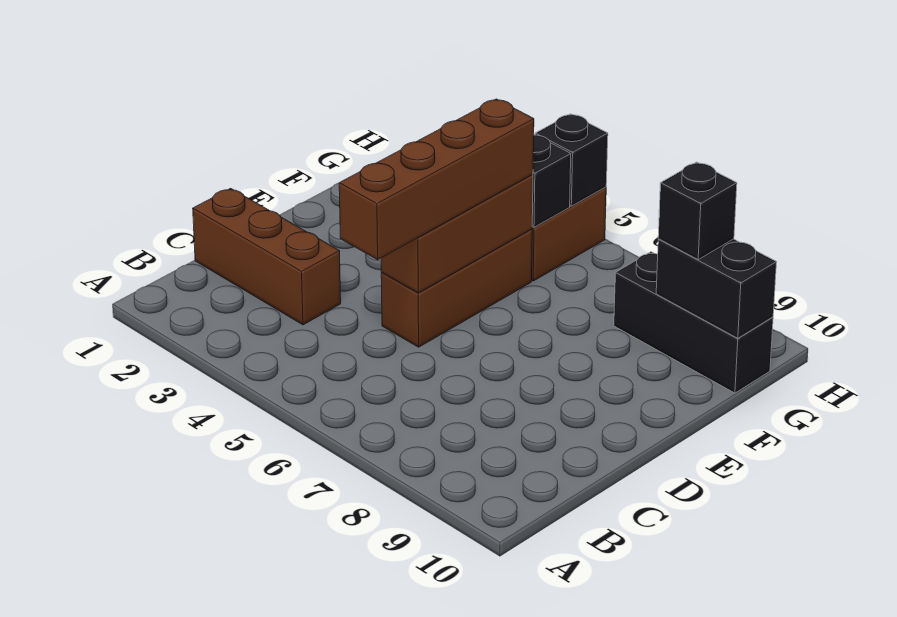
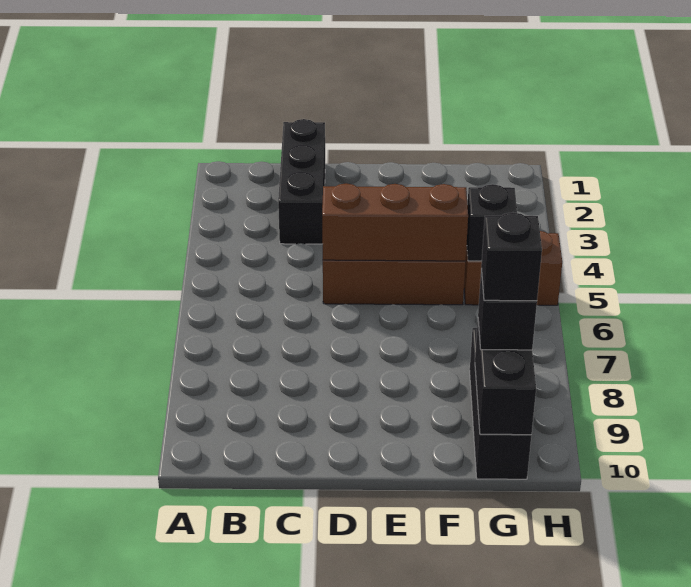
brown 1x3 brick [193,188,341,325] -> black 1x3 brick [278,119,325,244]
brown 1x4 brick [339,99,534,260] -> none
black 1x1 brick [535,114,608,206] -> black 1x1 brick moved to [481,212,542,301]

